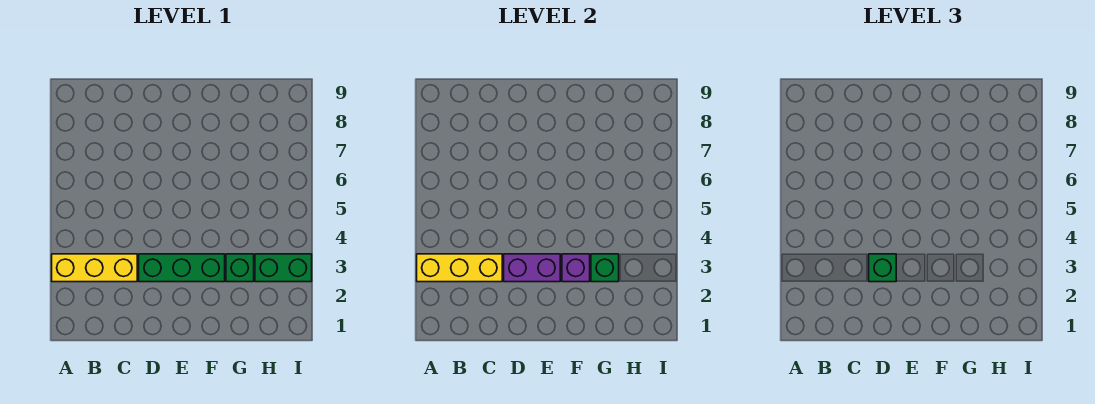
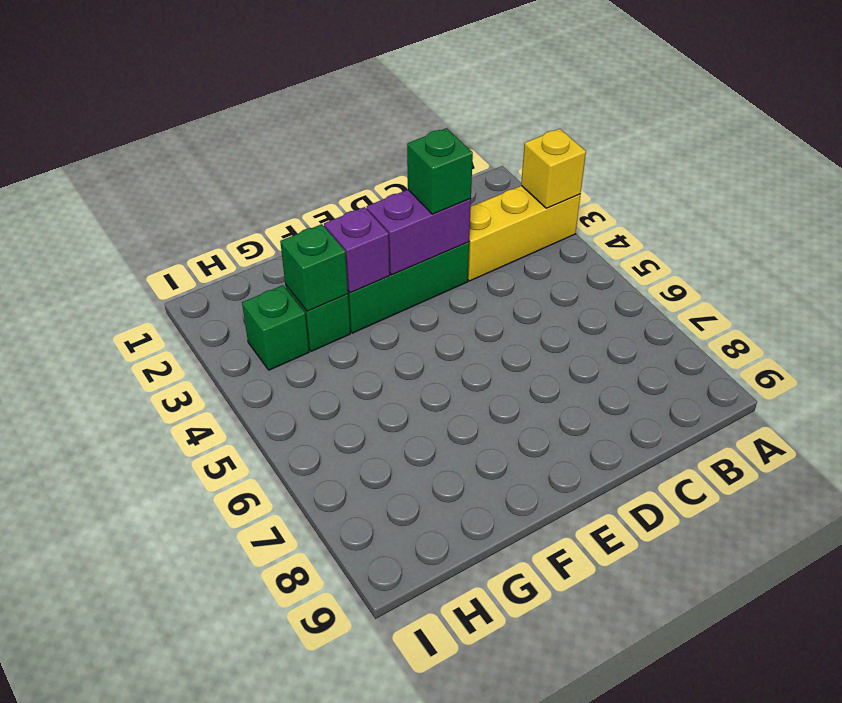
yellow 1x3 brick [417,254,502,282] -> yellow 1x1 brick [521,129,586,208]
green 1x2 brick [255,254,312,282] -> green 1x1 brick [242,285,309,370]

